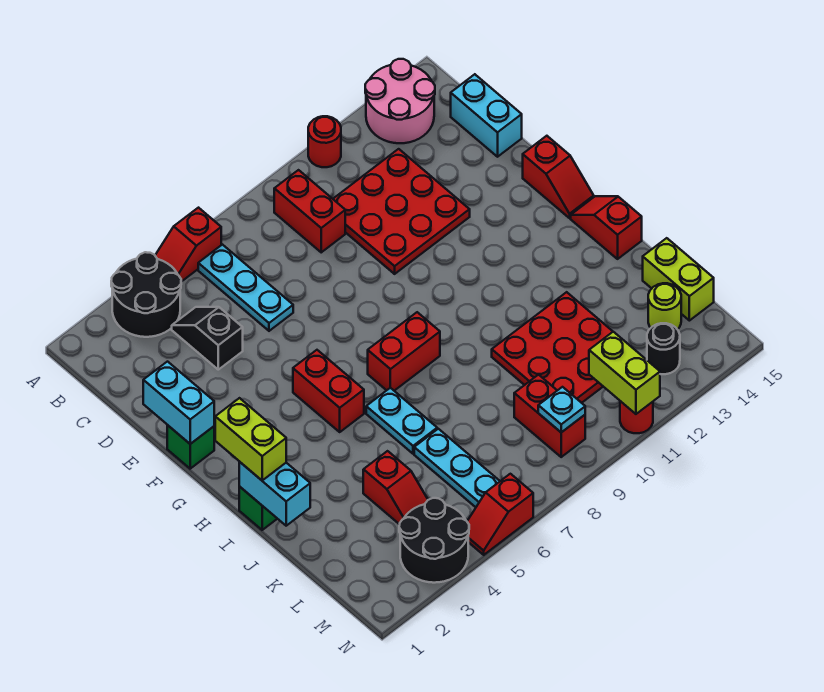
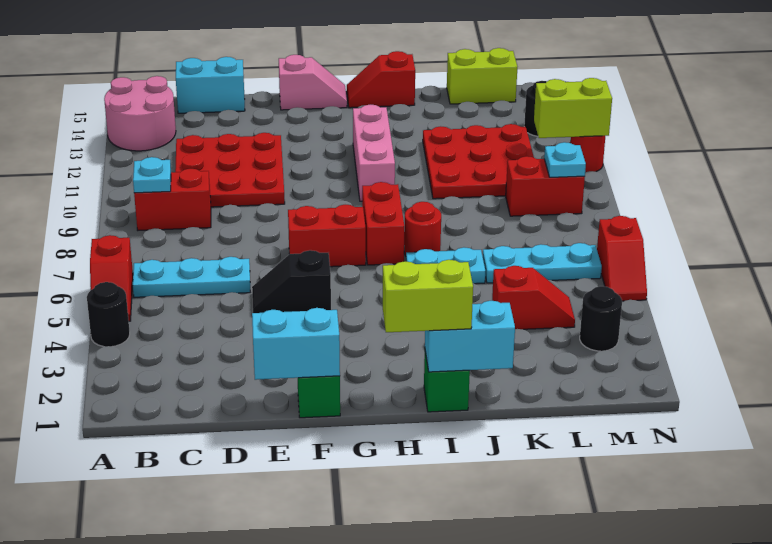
black 2x2 round brick [111,252,181,337] -> black 1x1 round brick [87,282,130,347]
red 1x1 round brick [308,116,341,167] -> red 1x1 round brick moved to [404,202,441,256]
none -> cyan 1x1 plate [133,157,171,193]
black 1x2 slope [172,307,243,370] -> black 1x2 slope moved to [252,250,331,313]
red 1x2 slope [523,136,594,218] -> pink 1x2 slope [279,55,347,110]
red 1x2 brick [293,350,364,432] -> red 1x2 brick moved to [288,205,366,267]
none -> pink 1x3 brick [353,105,395,201]
lime 1x1 round brick [648,283,681,330] -> none
black 2x2 round brick [399,498,469,583] -> black 1x1 round brick [580,286,622,351]

